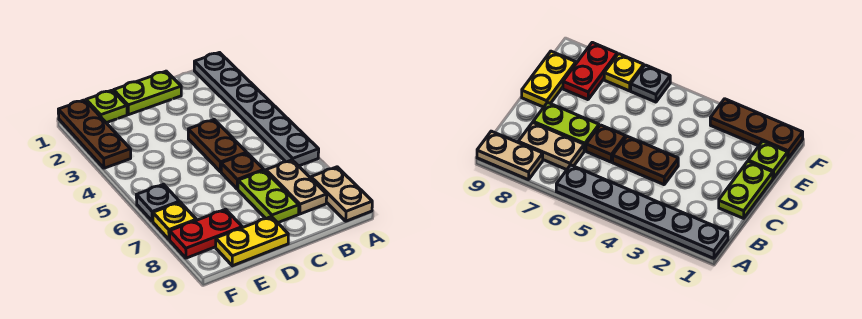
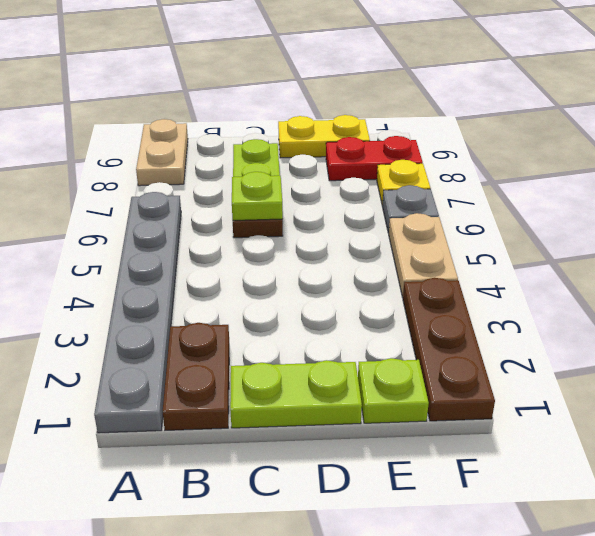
tan 1x2 plate [266,160,327,214] -> tan 1x2 plate moved to [389,213,458,297]
brown 1x2 plate [188,120,247,172] -> brown 1x2 plate moved to [163,323,229,430]
none -> lime 1x1 plate [232,172,283,220]

